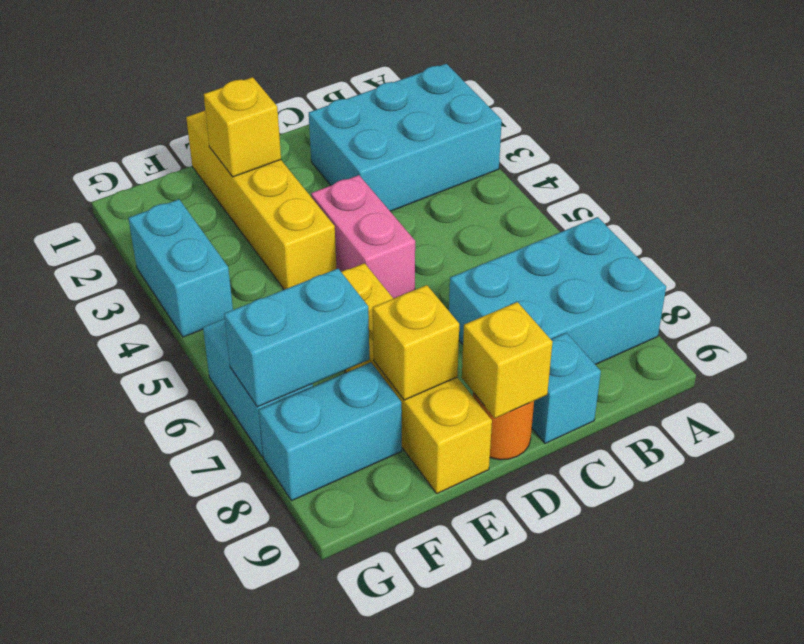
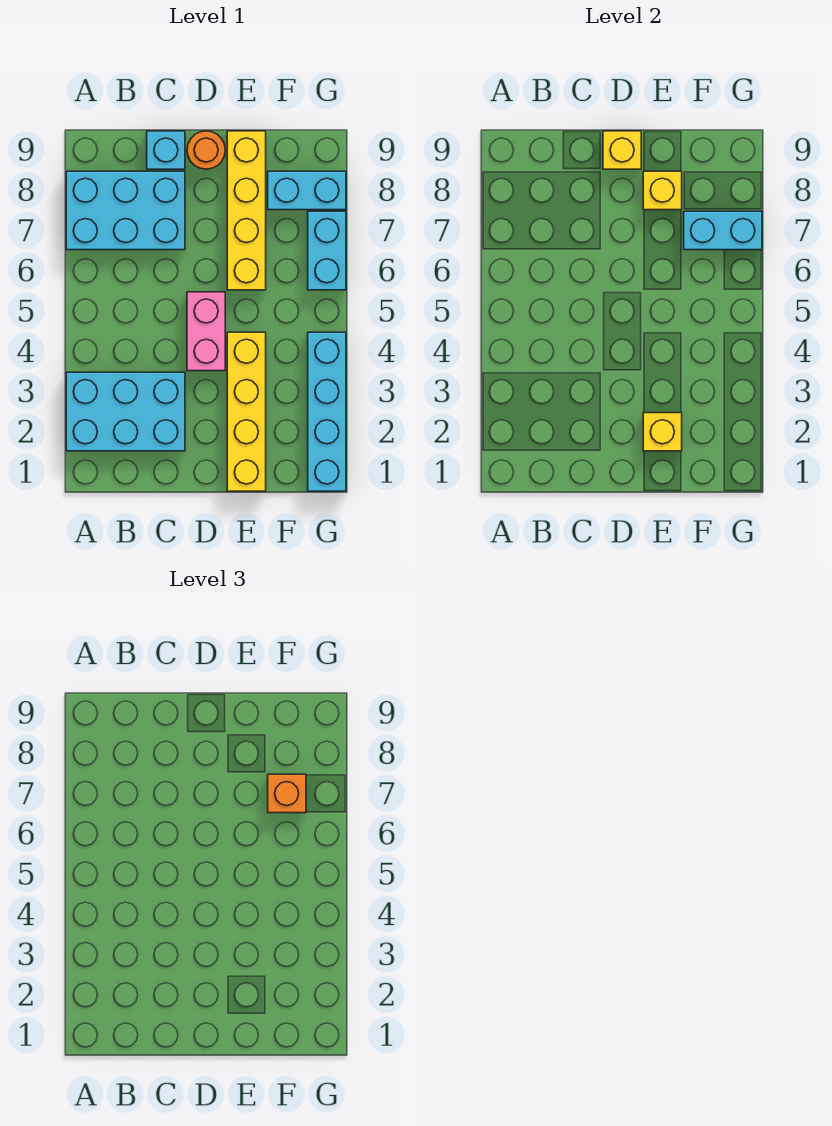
none -> orange 1x1 brick [268,774,306,813]
cyan 1x2 brick [128,199,233,337] -> cyan 1x4 brick [308,332,346,491]

